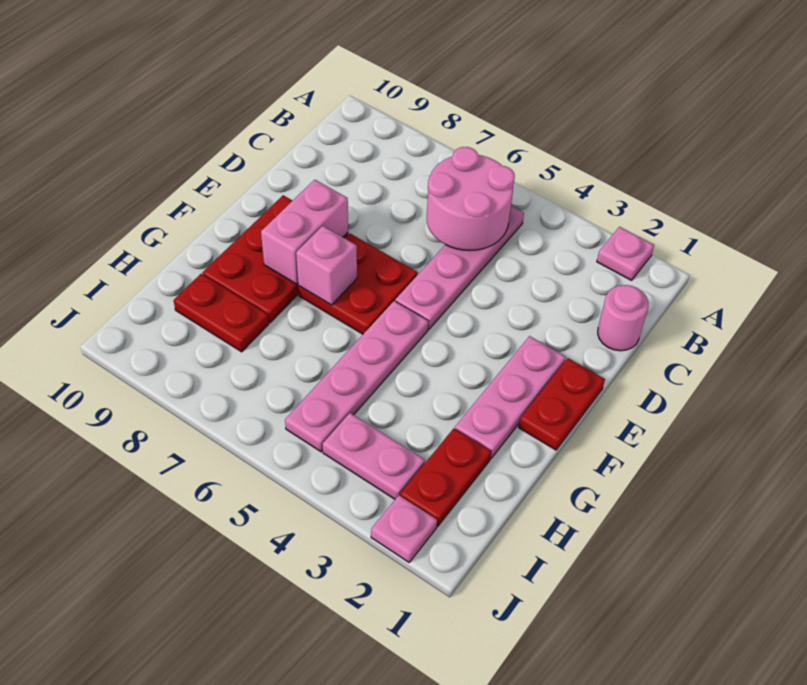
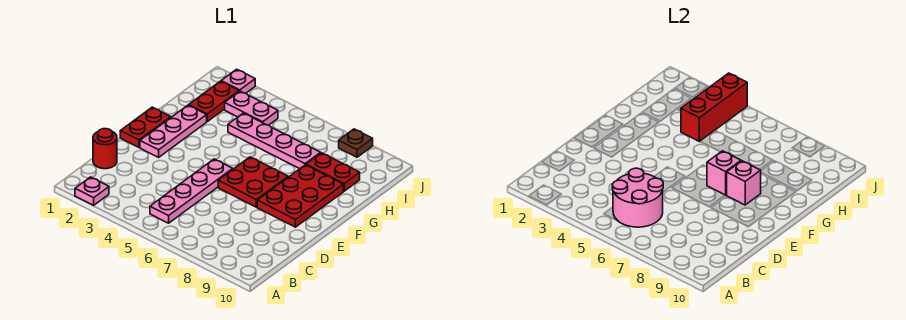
pink 1x1 round brick [598,285,649,351] -> red 1x1 round brick [93,129,117,169]
pink 1x2 brick [261,180,348,284] -> pink 1x1 brick [727,161,761,205]
pink 1x4 plate [285,301,428,452] -> pink 1x4 plate turned to [228,113,321,169]
none -> red 1x3 brick [681,73,747,142]
none -> brown 1x1 plate [339,129,373,157]

